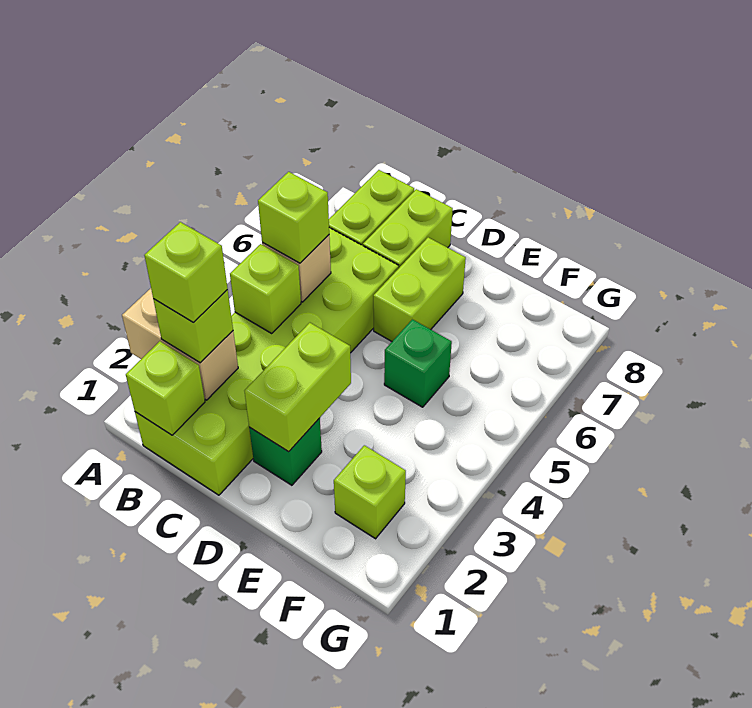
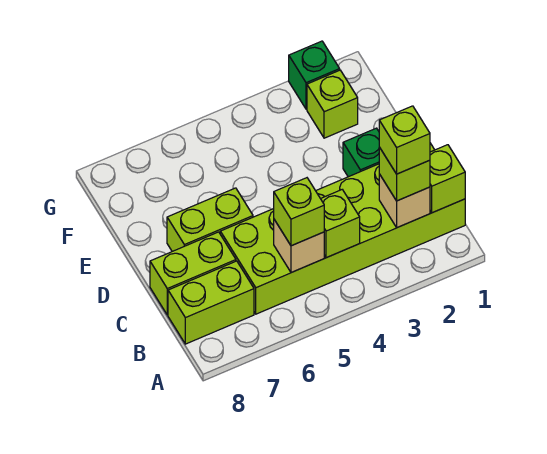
tan 1x2 brick [122,288,238,400] -> tan 1x1 brick [379,174,430,228]
lime 1x2 brick [245,323,351,452] -> none
green 1x1 brick [384,319,452,407] -> green 1x1 brick moved to [289,41,340,109]

